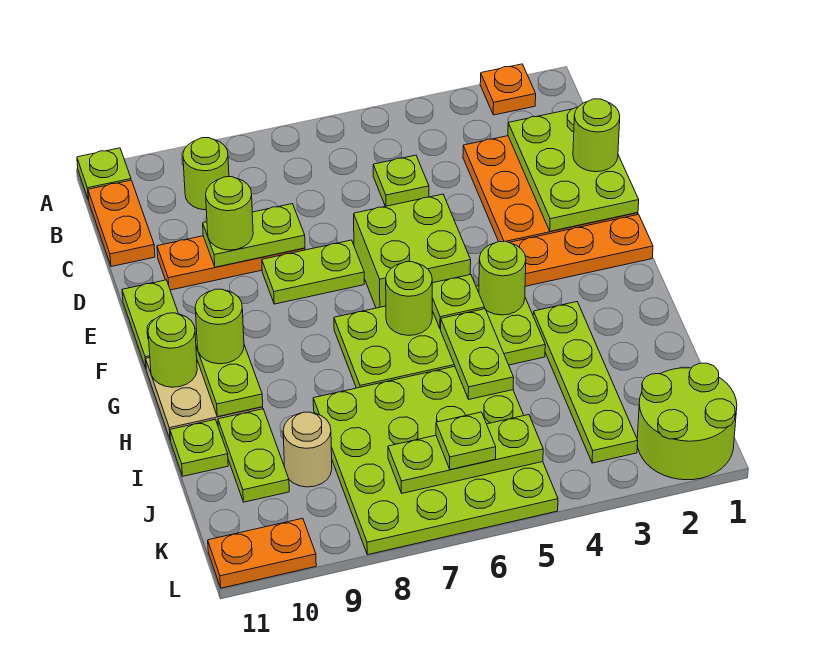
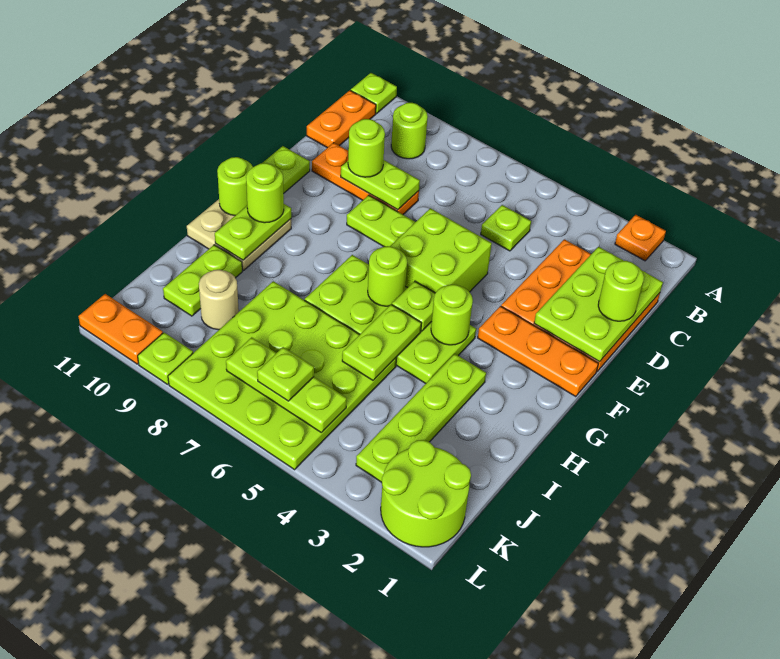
lime 1x1 plate [170,420,228,476] -> lime 1x1 plate moved to [138,333,193,384]

